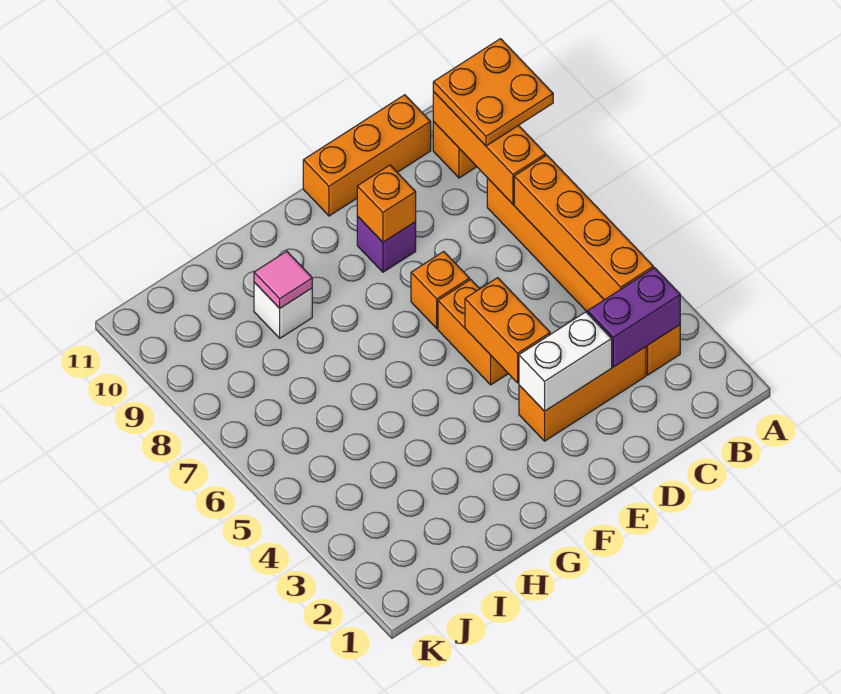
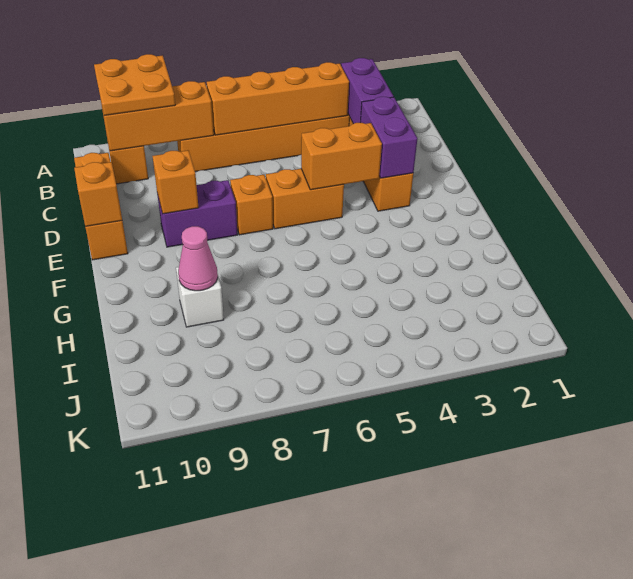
white 1x2 brick [519,312,612,411] -> purple 1x2 brick [360,97,417,178]
purple 1x1 brick [357,216,416,272] -> purple 1x2 brick [157,180,238,247]
none -> orange 1x1 brick [74,162,122,226]
pink 1x1 tile [254,251,312,308] -> pink 1x1 cone [178,226,218,291]

